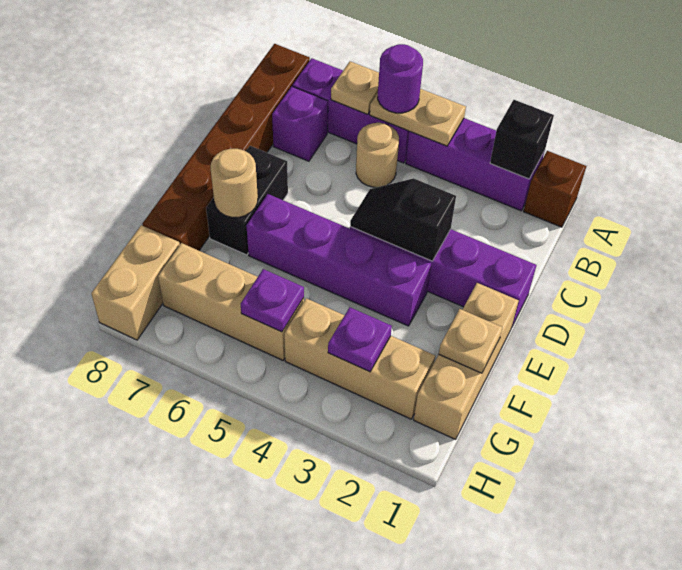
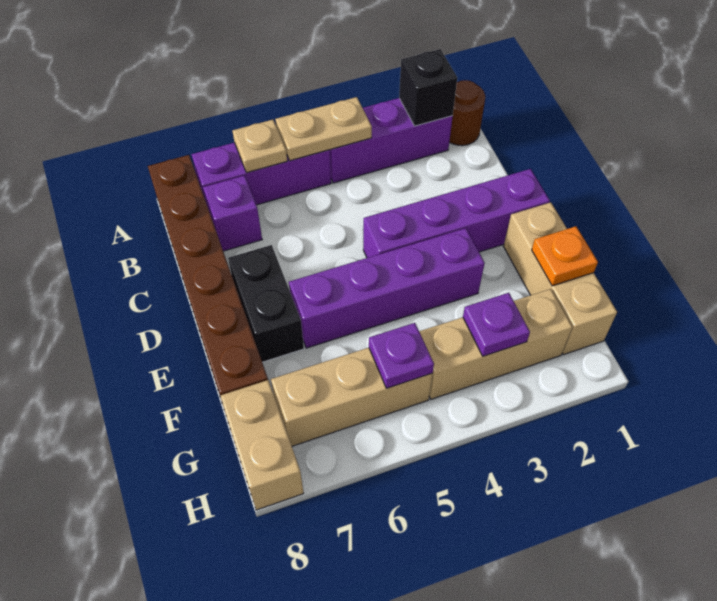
brown 1x1 brick [524,151,586,227] -> brown 1x1 round brick [449,80,485,146]
purple 1x1 round brick [378,44,423,113] -> none
tan 1x1 round brick [356,123,399,187] -> none
black 1x2 slope [350,179,456,261] -> none
tan 1x1 round brick [211,149,258,217] -> none
tan 1x1 plate [439,309,503,373] -> orange 1x1 plate [532,226,598,286]

